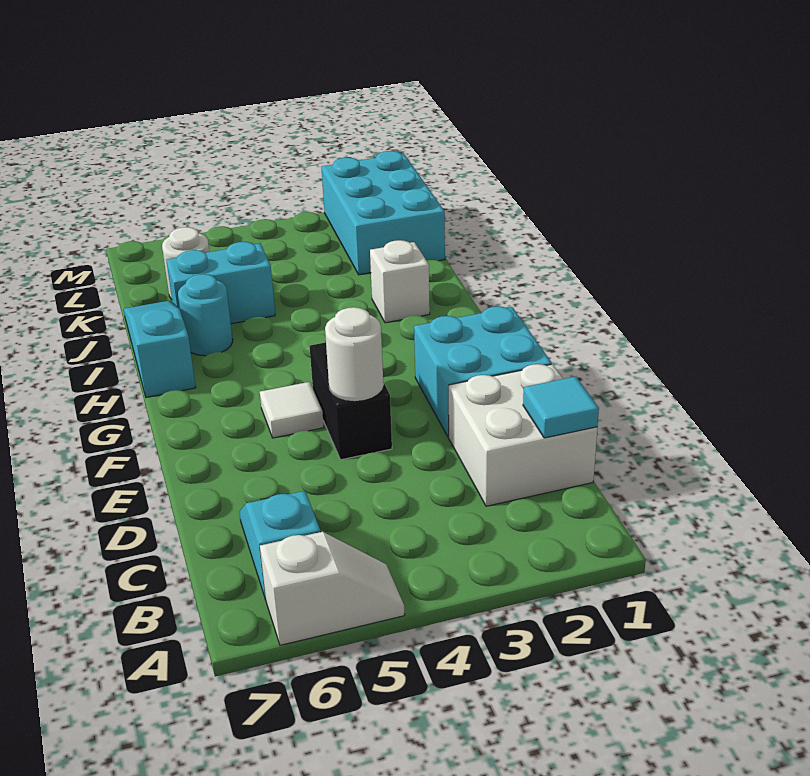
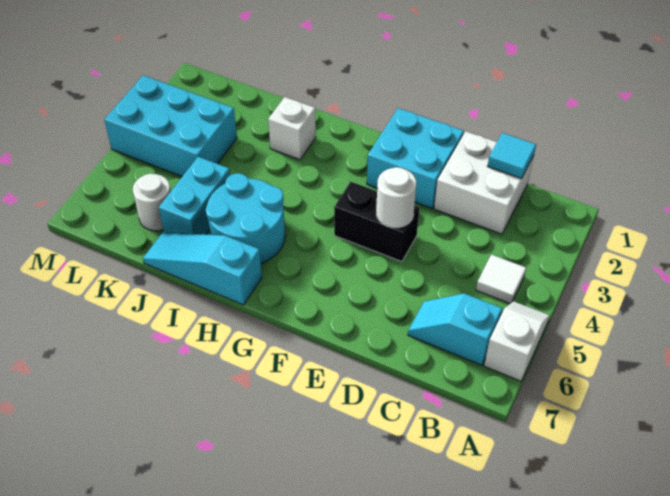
white 1x1 tile [260,382,324,438] -> white 1x1 tile moved to [476,255,526,304]
cyan 1x1 round brick [178,274,233,356] -> cyan 2x2 round brick [206,173,285,263]
cyan 2x3 brick [321,151,445,275] -> cyan 2x3 brick moved to [104,75,237,176]

